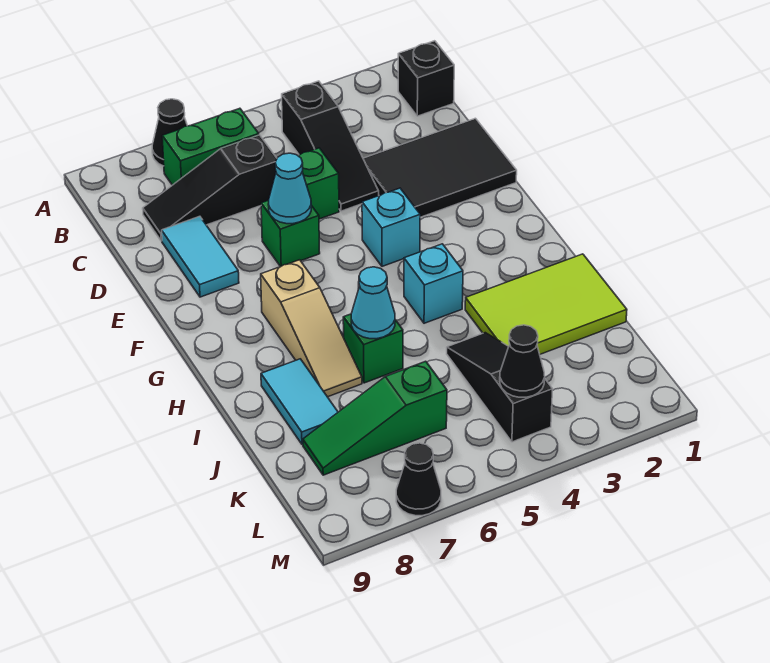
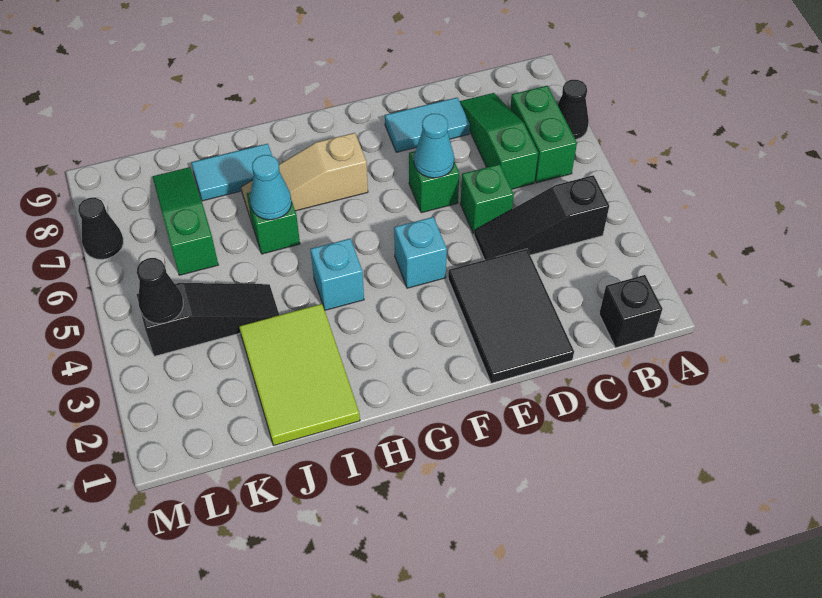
black 1x3 slope [143,135,277,241] -> green 1x3 slope [459,93,538,189]

